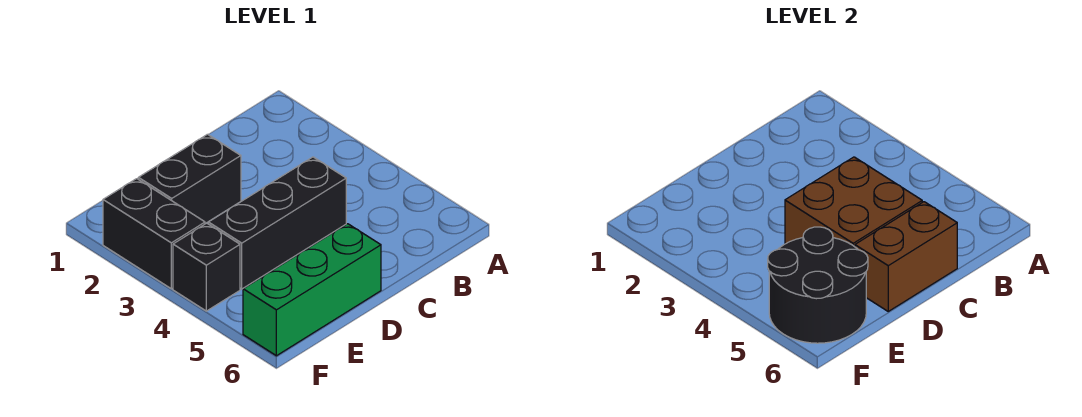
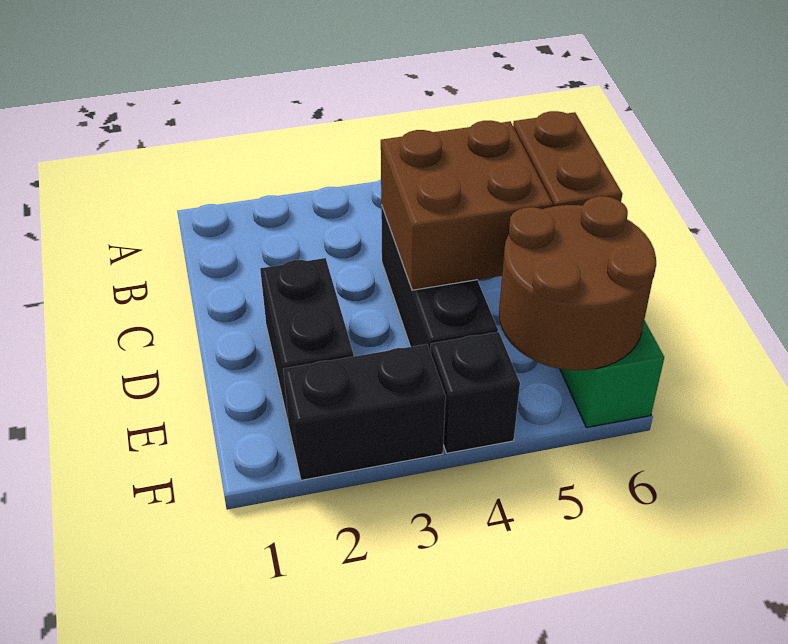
black 2x2 round brick [768,227,868,343] -> brown 2x2 round brick [499,196,656,370]

